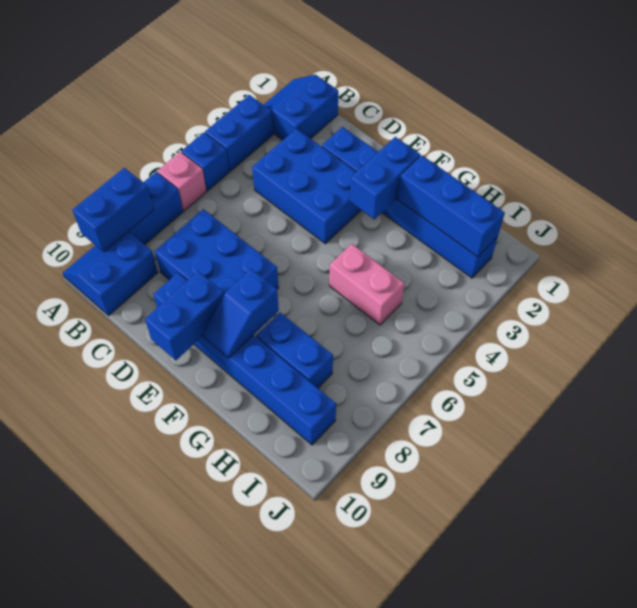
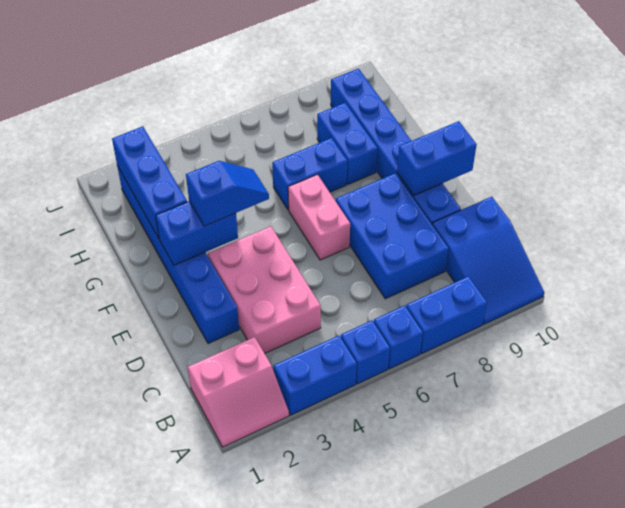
blue 2x2 slope [264,75,338,140] -> pink 2x2 slope [188,337,289,447]
pink 1x1 brick [157,152,206,211] -> blue 1x1 brick [374,305,423,369]
blue 1x2 brick [72,168,153,252] -> blue 1x2 brick moved to [272,138,347,210]
blue 2x2 slope [63,232,158,315] -> blue 2x3 slope [432,197,544,324]
blue 2x3 brick [252,129,361,244] -> pink 2x3 brick [208,226,321,354]
blue 1x2 slope [203,269,279,358] -> blue 1x2 slope moved to [186,161,269,226]
pink 1x2 brick [329,244,404,325] -> pink 1x2 brick moved to [288,175,350,260]

